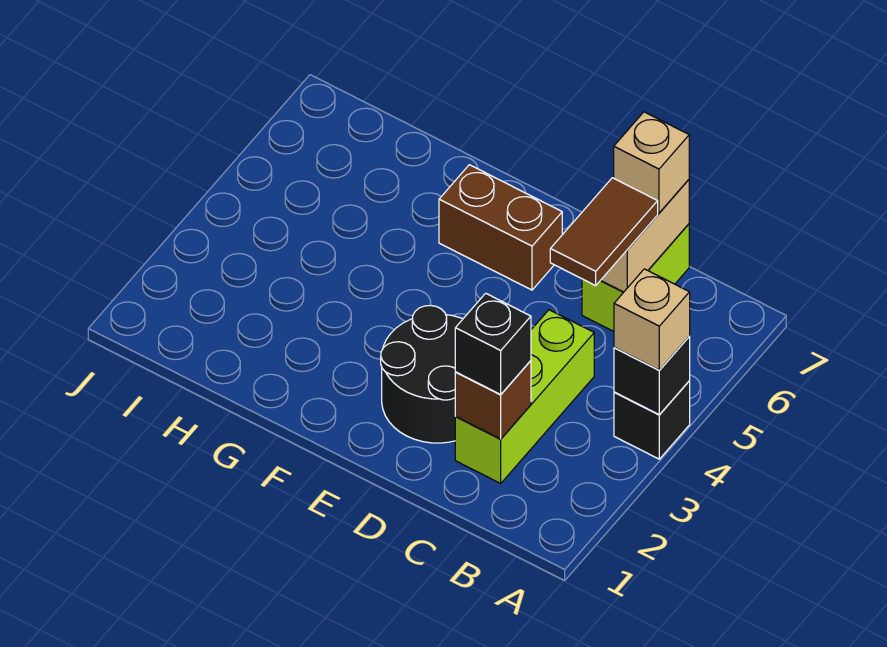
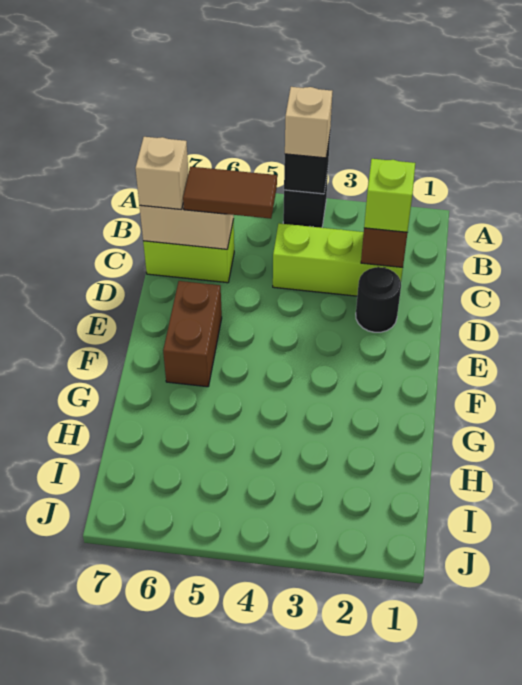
black 1x1 brick [455,293,531,394] -> lime 1x1 brick [364,159,415,232]
black 2x2 round brick [381,305,463,443] -> black 1x1 round brick [356,267,401,332]

